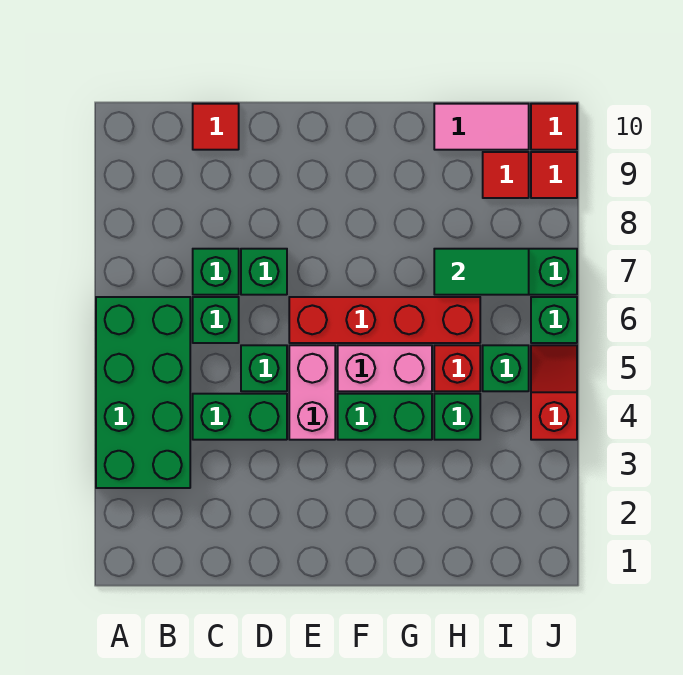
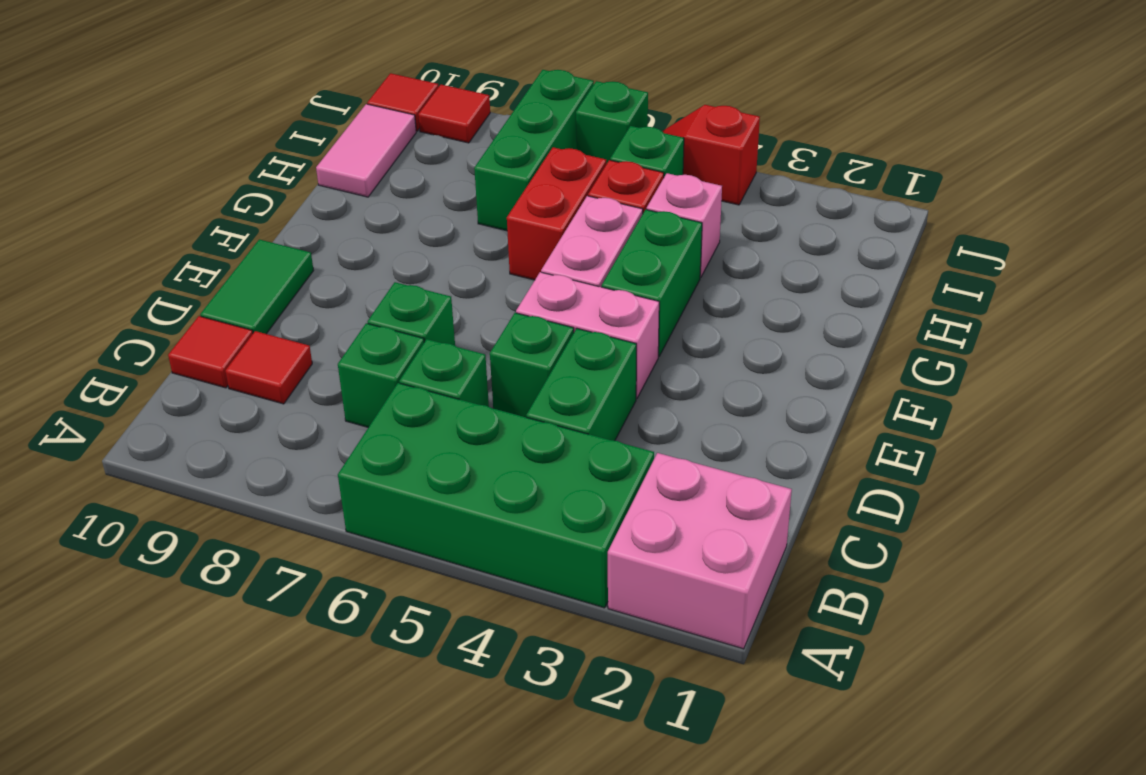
none -> pink 2x2 brick [608,453,792,649]
red 1x4 brick [289,297,480,343] -> red 1x2 brick [507,147,606,280]
green 1x1 brick [434,394,480,440] -> pink 1x1 brick [647,173,722,278]
green 1x2 tile [434,249,529,295] -> green 1x2 tile moved to [200,239,314,334]
red 1x1 tile [483,152,529,198] -> red 1x1 tile moved to [225,331,312,404]

